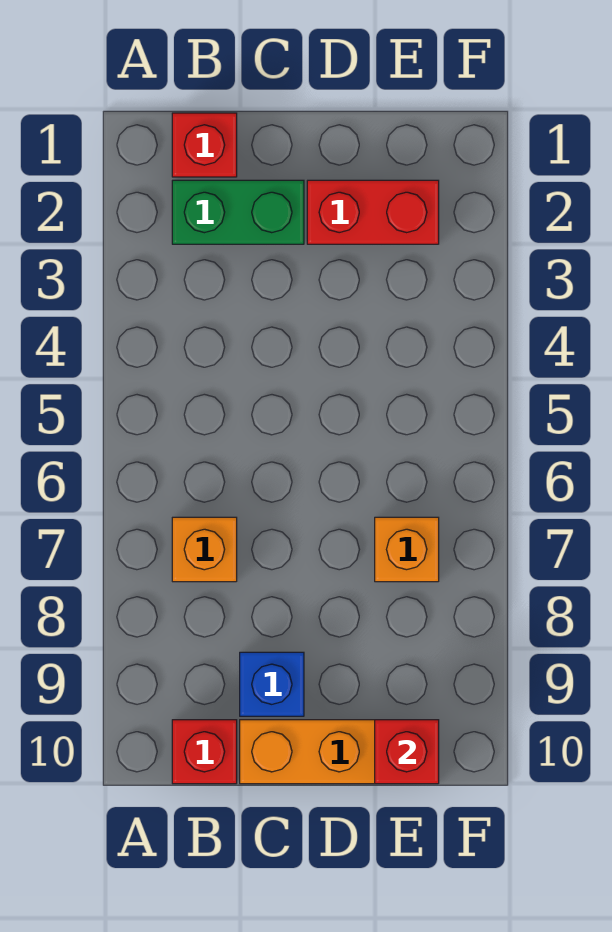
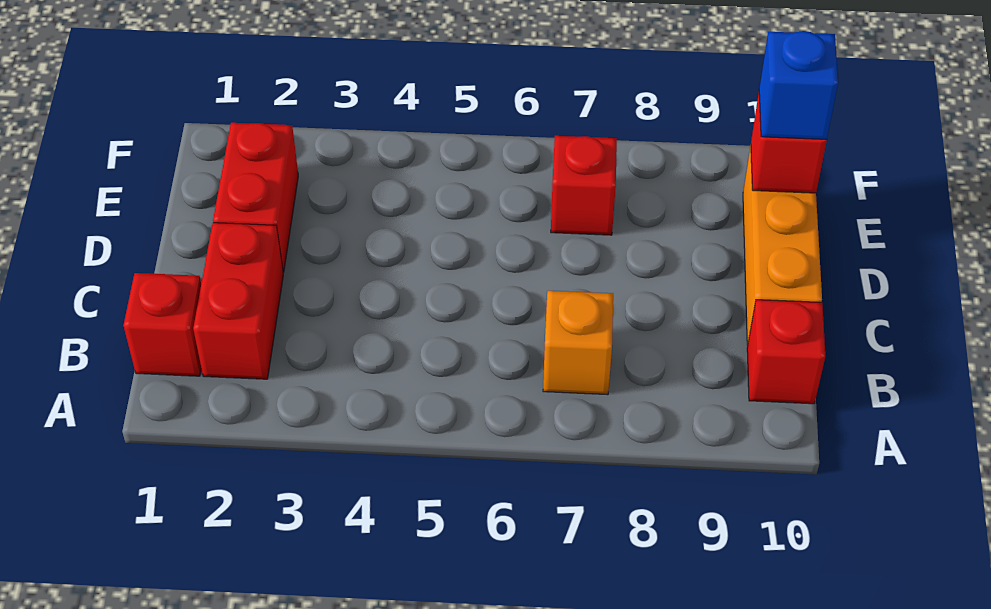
green 1x2 brick [172,180,304,244] -> red 1x2 brick [193,223,283,379]
blue 1x1 brick [240,652,304,716] -> blue 1x1 brick moved to [759,31,838,139]
orange 1x1 brick [375,517,439,582] -> red 1x1 brick [551,136,617,235]

